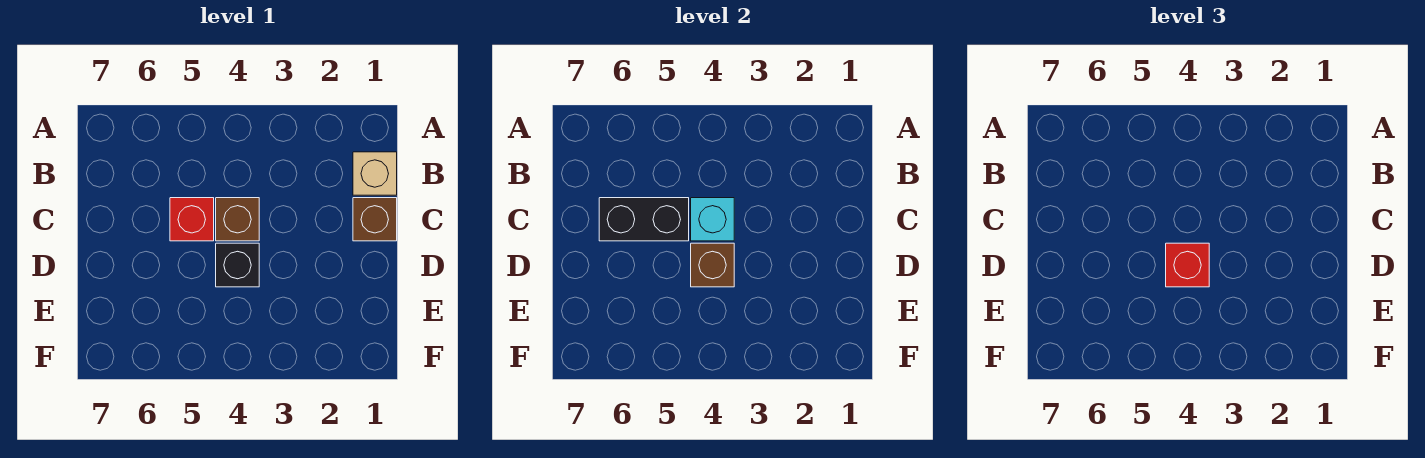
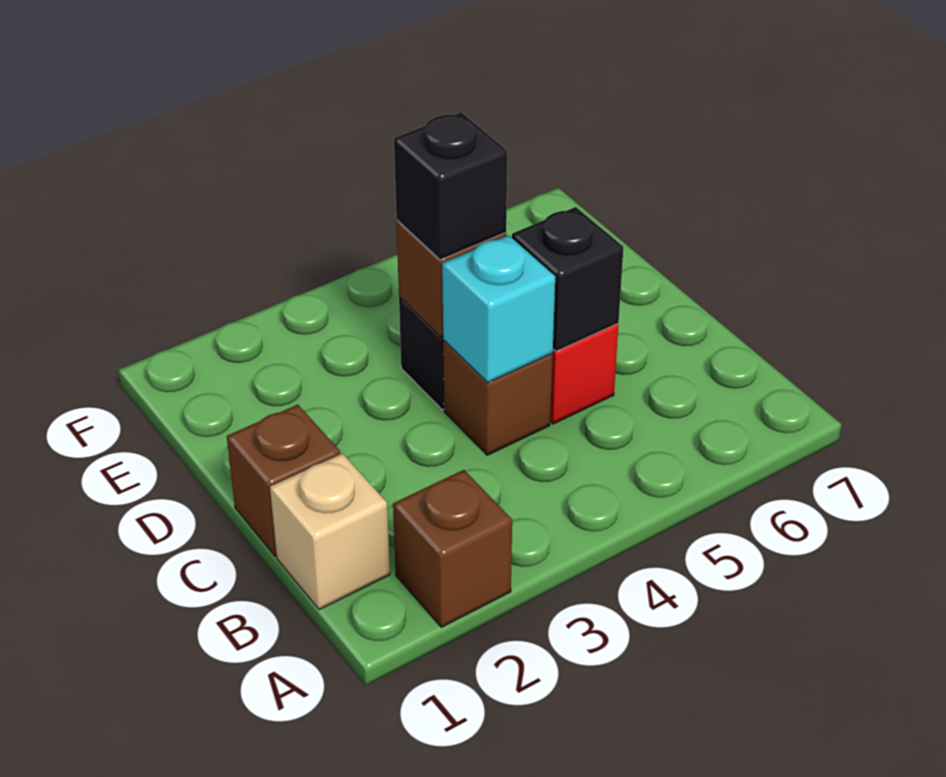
none -> brown 1x1 brick [393,470,512,628]
black 1x2 brick [599,198,689,241] -> black 1x1 brick [512,207,624,351]
red 1x1 brick [1166,243,1209,287] -> black 1x1 brick [394,112,507,260]

